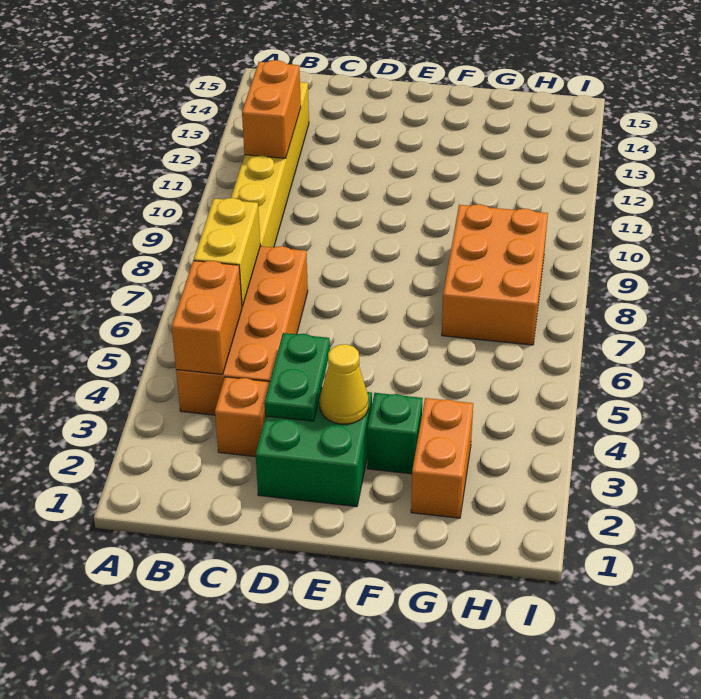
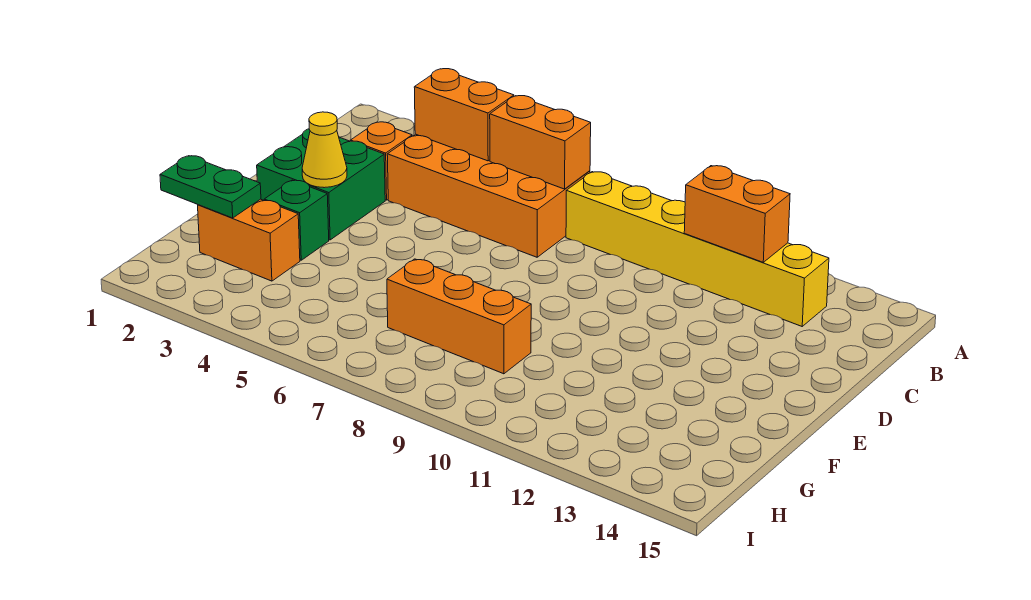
yellow 1x2 brick [194,198,260,307] -> orange 1x2 brick [490,96,591,189]
green 1x2 plate [265,333,330,421] -> green 1x2 plate moved to [160,156,261,218]
orange 2x3 brick [442,204,548,345] -> orange 1x3 brick [387,259,531,374]

